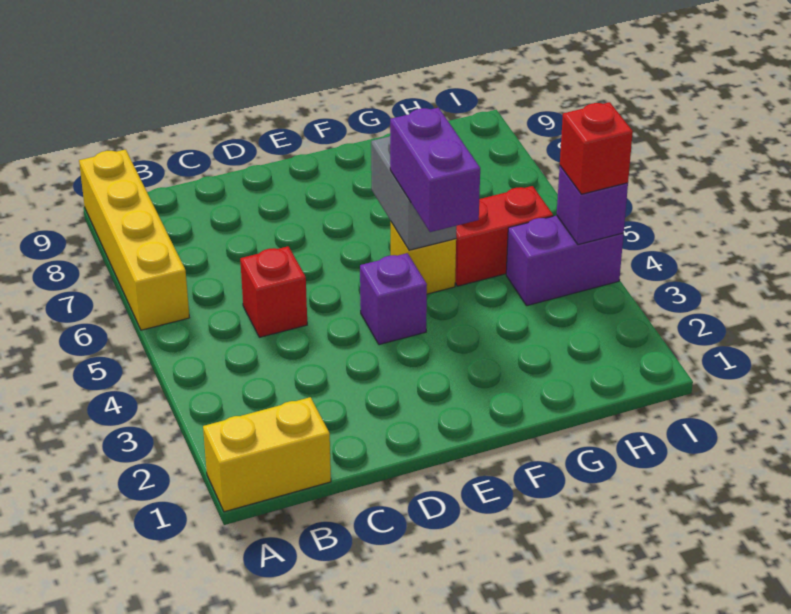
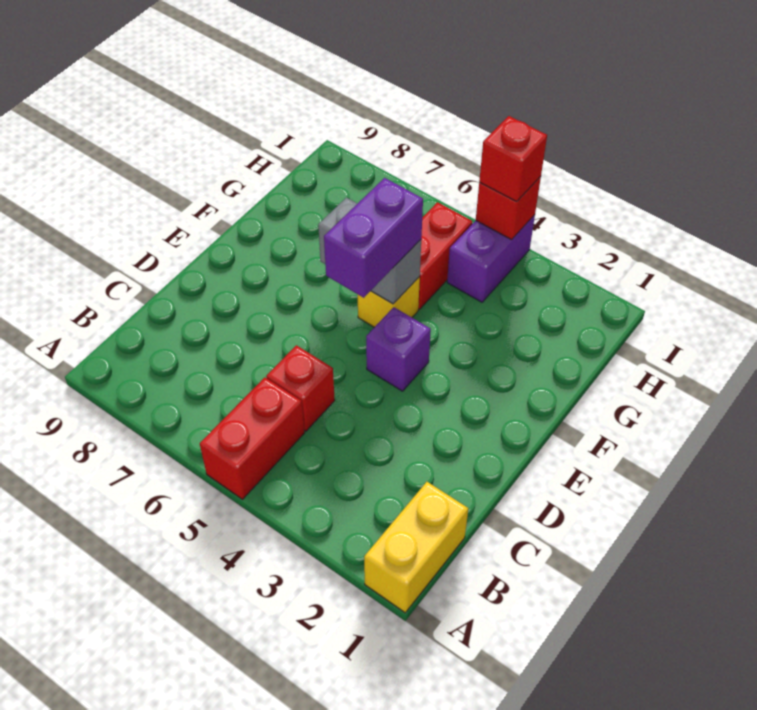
none -> red 1x2 brick [200,377,305,499]
yellow 1x4 brick [79,149,189,330] -> none
purple 1x2 brick [390,108,480,232] -> purple 1x2 brick turned to [324,178,423,298]
purple 1x1 brick [557,166,628,245] -> red 1x1 brick [476,176,541,240]

